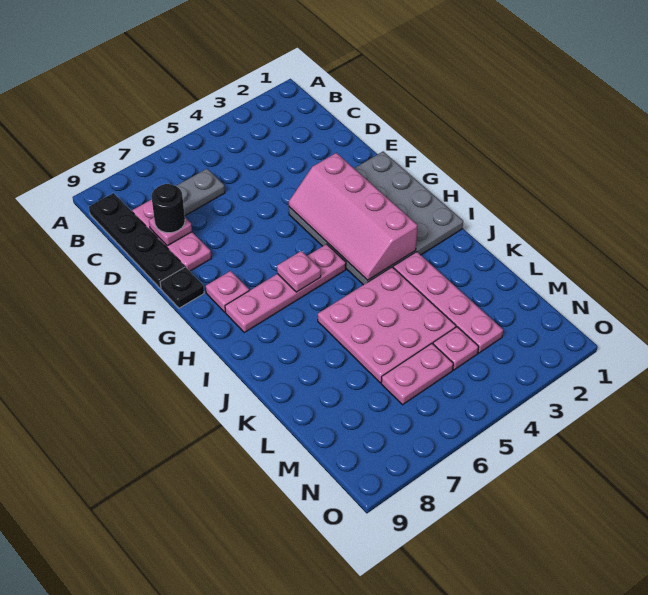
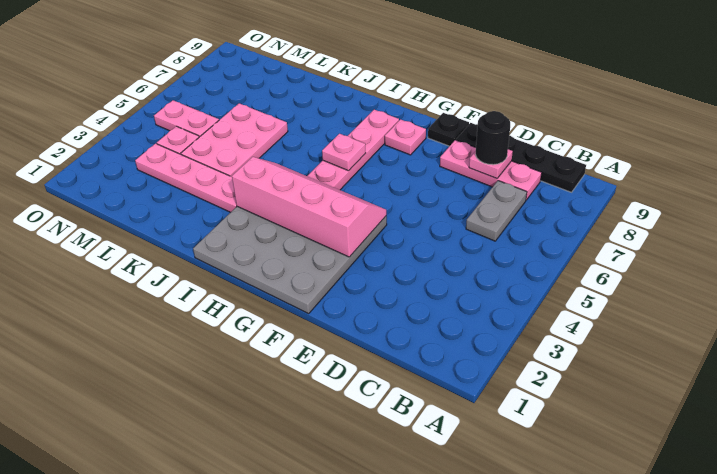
pink 3x3 plate [318,267,456,383] -> pink 2x3 plate [181,103,288,177]
pink 1x2 plate [381,343,453,405] -> pink 1x2 plate turned to [154,100,219,137]

